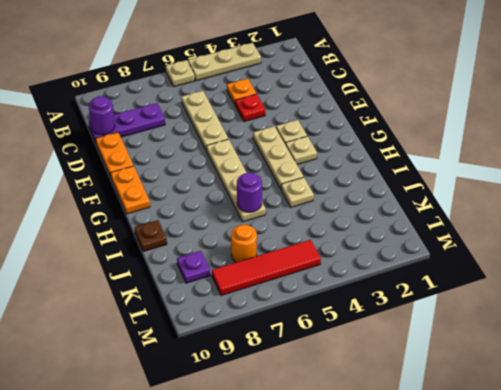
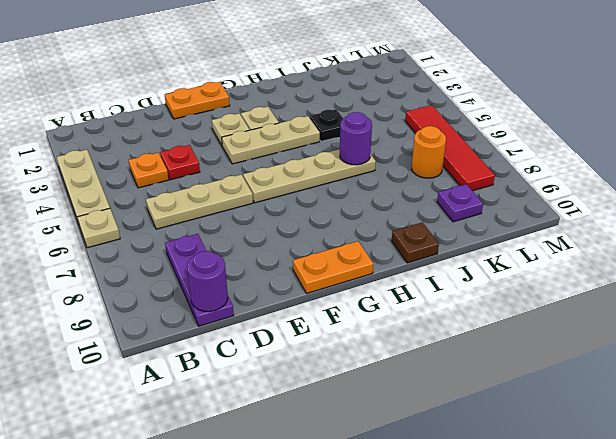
orange 1x2 plate [96,132,133,177] -> orange 1x2 plate moved to [165,82,230,119]
tan 1x1 plate [281,177,314,207] -> black 1x1 plate [310,109,343,142]

